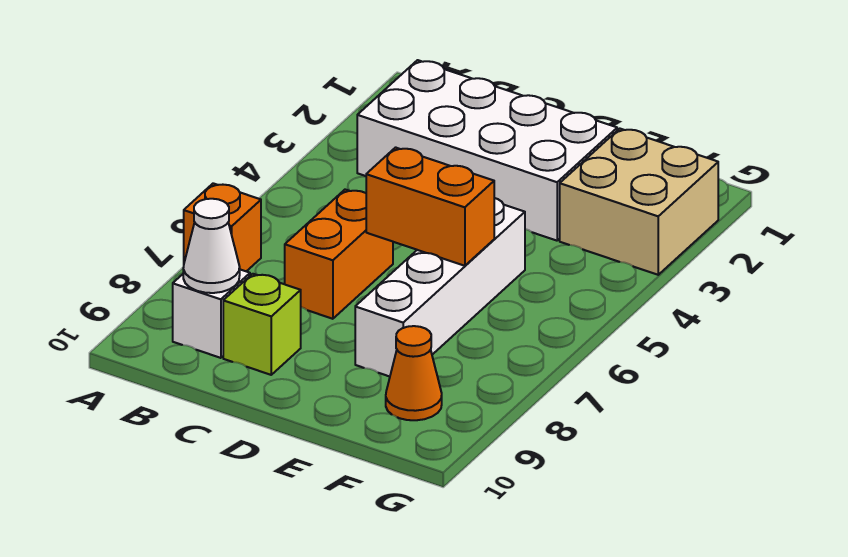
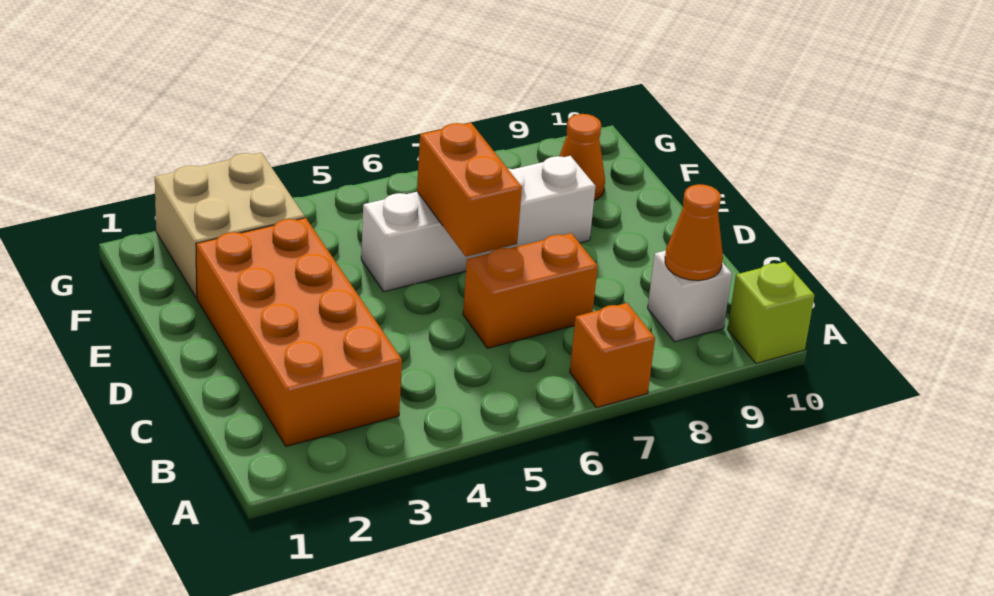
white 2x4 brick [357,60,617,241] -> orange 2x4 brick [196,218,402,446]
white 1x1 cone [183,199,240,293] -> orange 1x1 cone [665,184,723,281]
lime 1x1 brick [223,274,301,375] -> lime 1x1 brick moved to [728,262,815,363]

